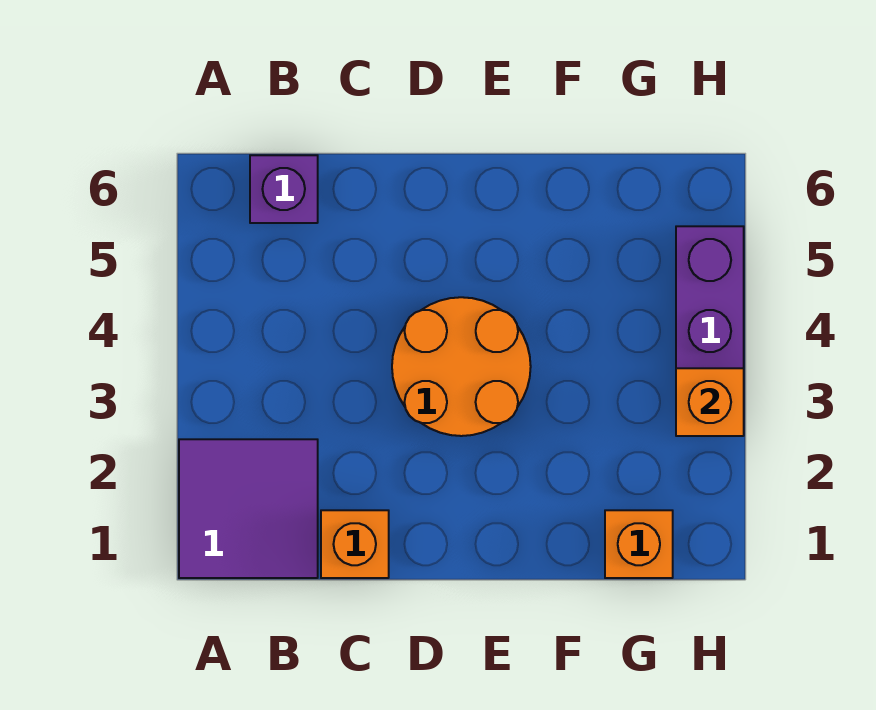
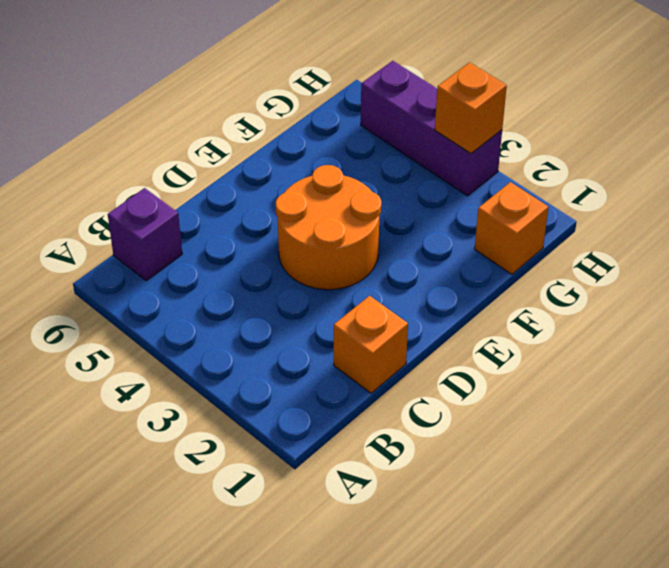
purple 2x2 tile [179,439,318,578] -> none

